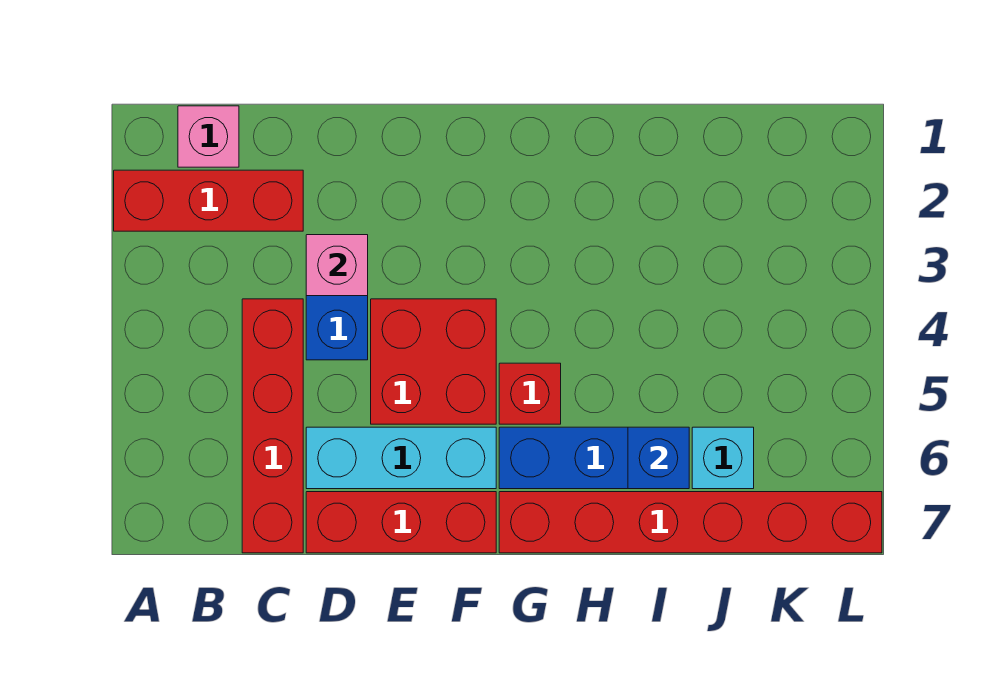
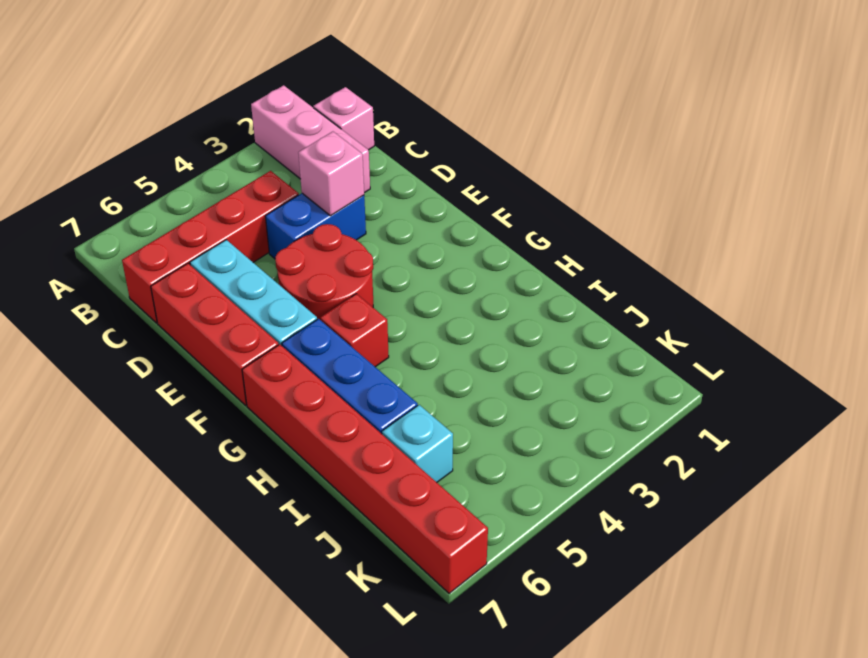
red 1x3 brick [114,170,303,231] -> pink 1x3 brick [251,85,370,193]
red 2x2 brick [371,299,496,424] -> red 2x2 round brick [275,224,373,320]
blue 1x1 brick [628,427,689,489] -> none

